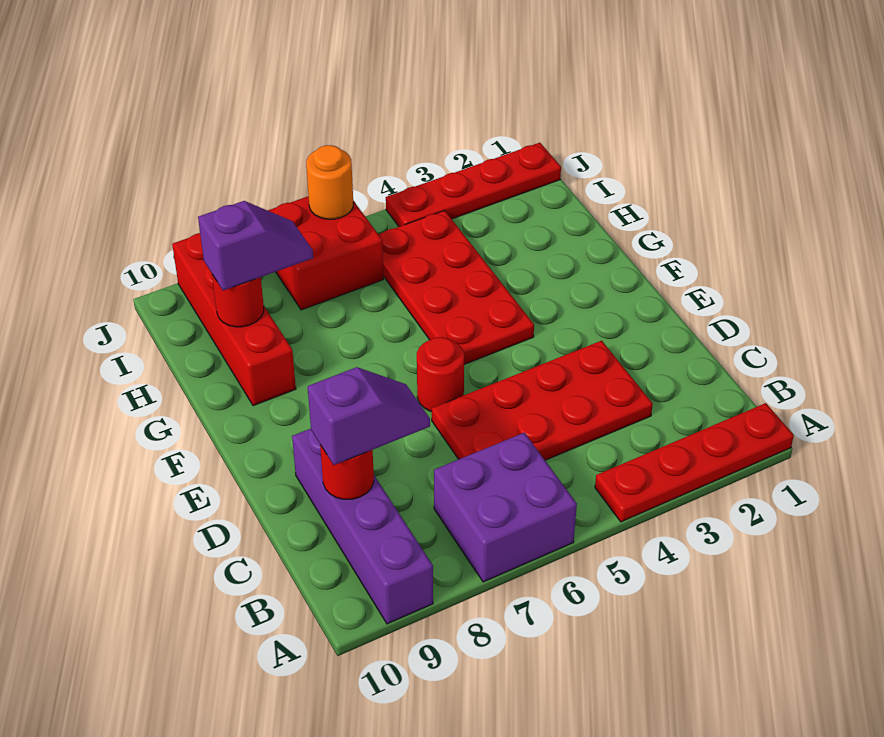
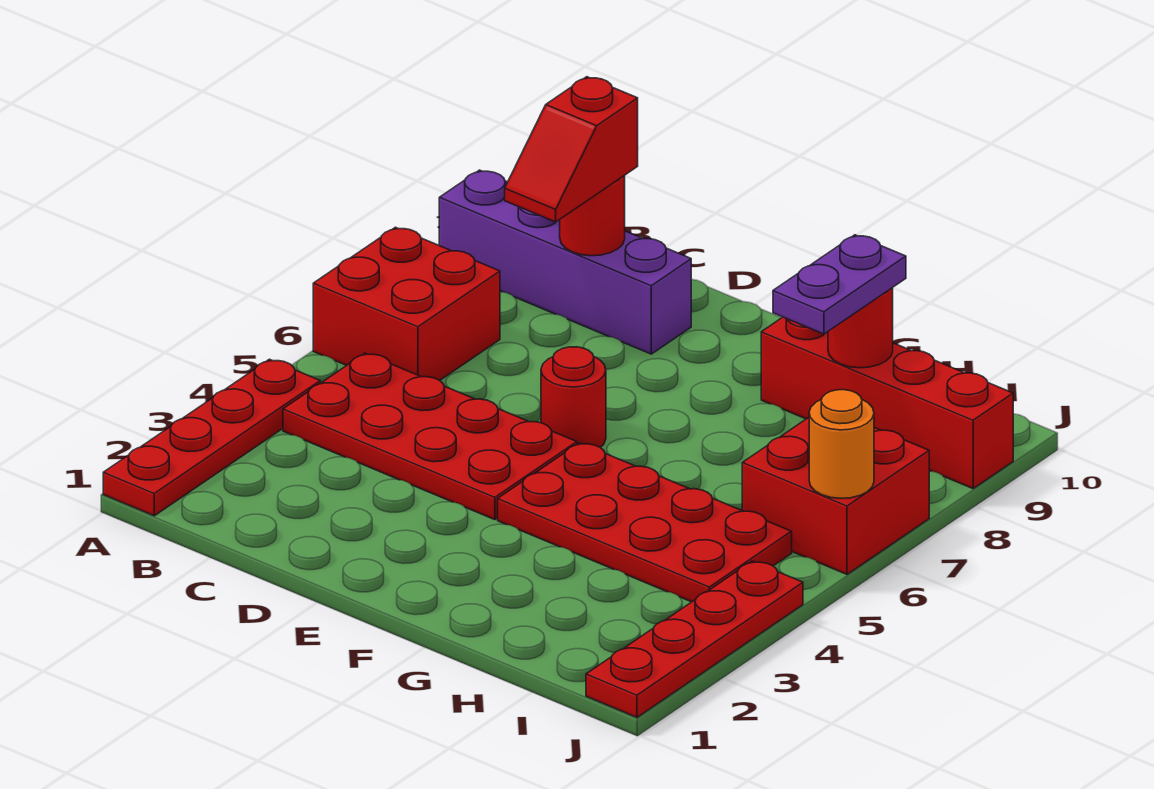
purple 2x2 brick [434,433,577,582] -> red 2x2 brick [313,227,500,380]
red 2x4 plate [432,341,653,460] -> red 2x4 plate turned to [283,353,577,520]
purple 1x2 slope [308,367,430,465] -> red 1x2 slope [505,77,638,222]
purple 1x2 slope [198,201,313,291] -> purple 1x2 plate [773,235,906,334]

